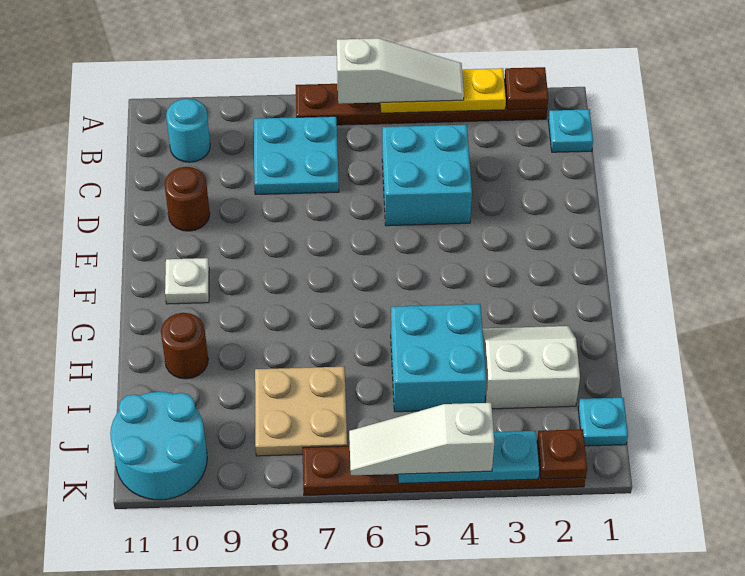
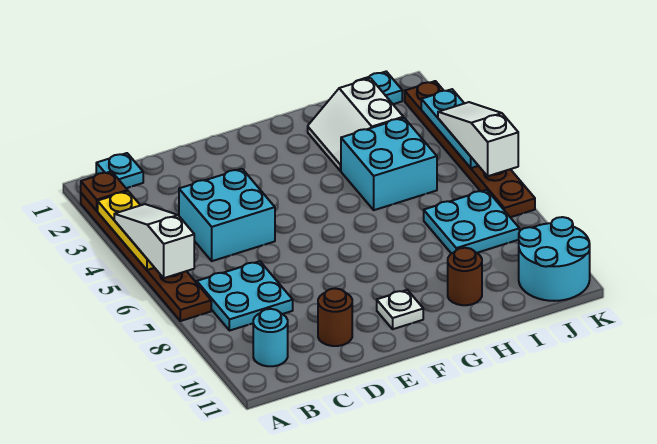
tan 2x2 plate [255,367,347,456] -> cyan 2x2 plate [424,190,519,254]
brown 1x1 plate [537,429,587,479] -> none
white 1x3 slope [349,403,494,475] -> white 1x3 slope turned to [438,102,518,176]

